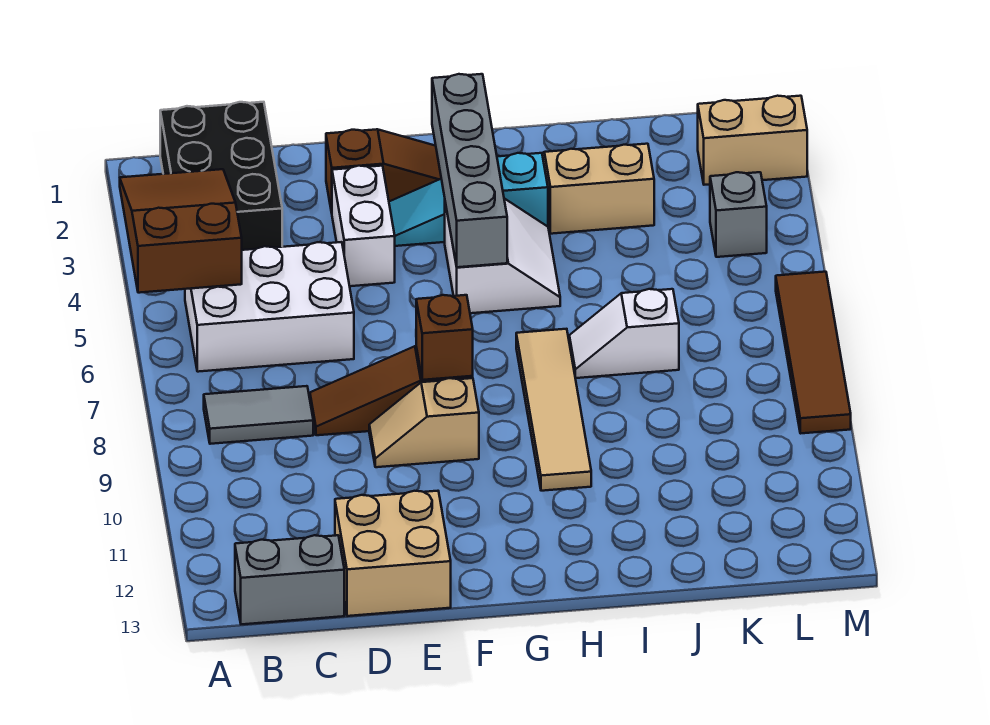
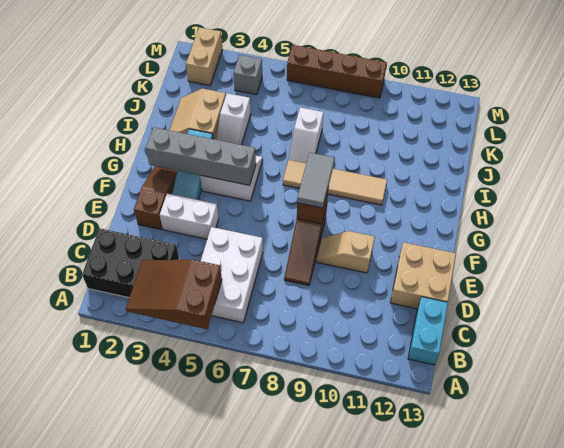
grey 1x2 tile [204,386,313,444] -> grey 1x2 tile moved to [297,153,335,208]
grey 1x2 brick [235,535,344,624] -> cyan 1x2 brick [408,297,448,365]
tan 1x2 slope [369,378,479,467] -> tan 1x2 slope turned to [316,231,375,273]
none -> white 1x2 slope [216,93,251,145]
brown 1x4 tile [776,272,851,433] -> brown 1x4 brick [287,45,387,98]

